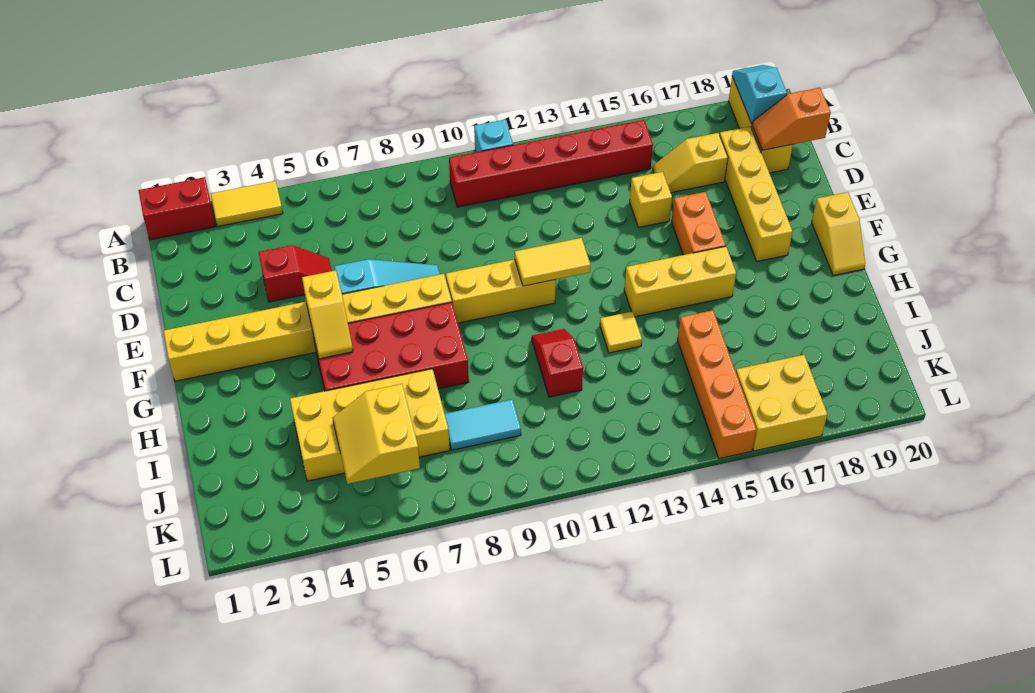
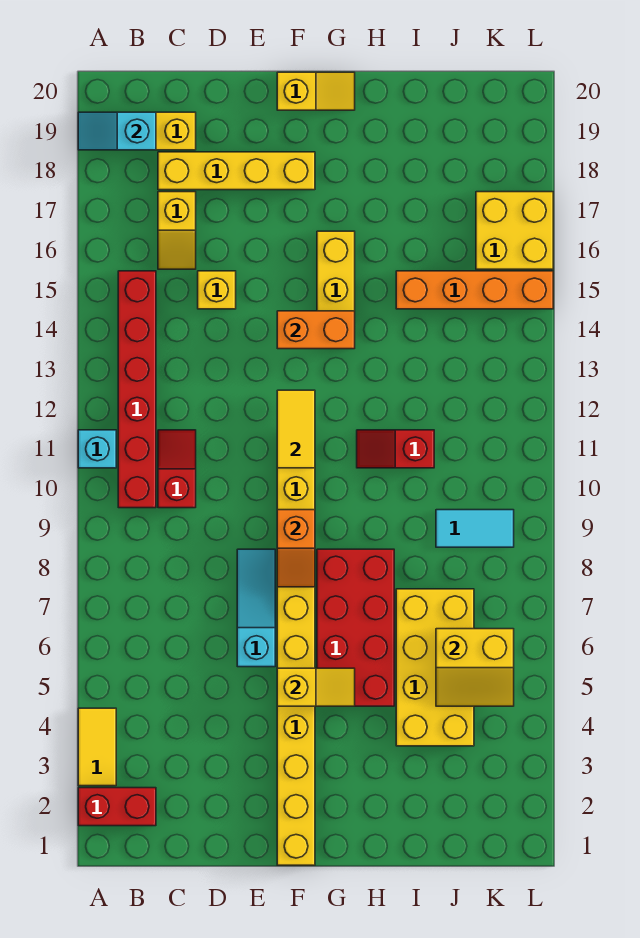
red 1x2 brick [139,177,216,240] -> red 1x2 brick turned to [78,788,156,826]
orange 1x2 slope [752,88,831,150] -> orange 1x2 slope moved to [277,510,315,587]
red 1x2 slope [258,245,332,302] -> red 1x2 slope moved to [158,430,196,508]
orange 1x2 brick [672,192,726,255] -> orange 1x2 brick moved to [277,311,355,349]
yellow 1x1 tile [600,311,642,353] -> none
cyan 1x2 tile [445,399,521,450] -> cyan 1x2 tile turned to [436,510,514,547]

